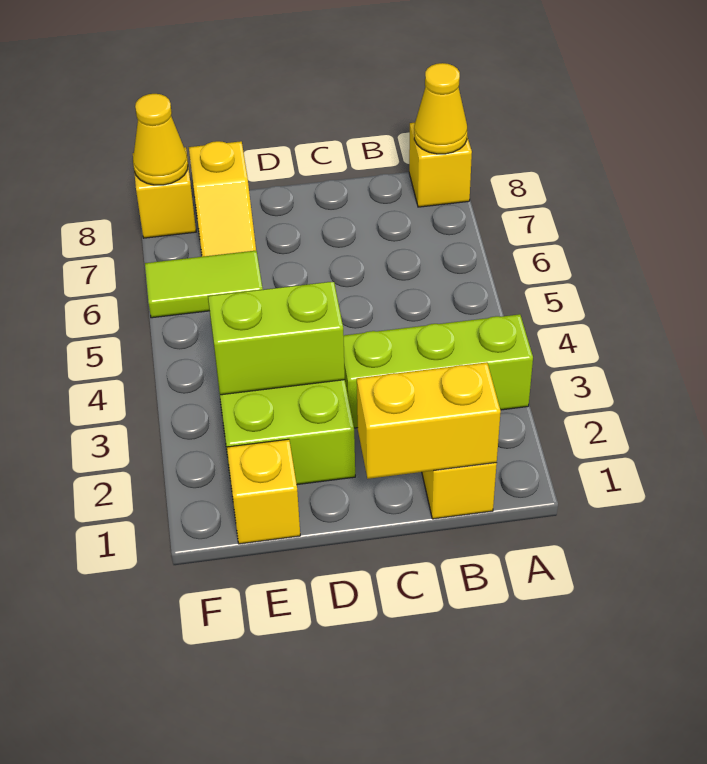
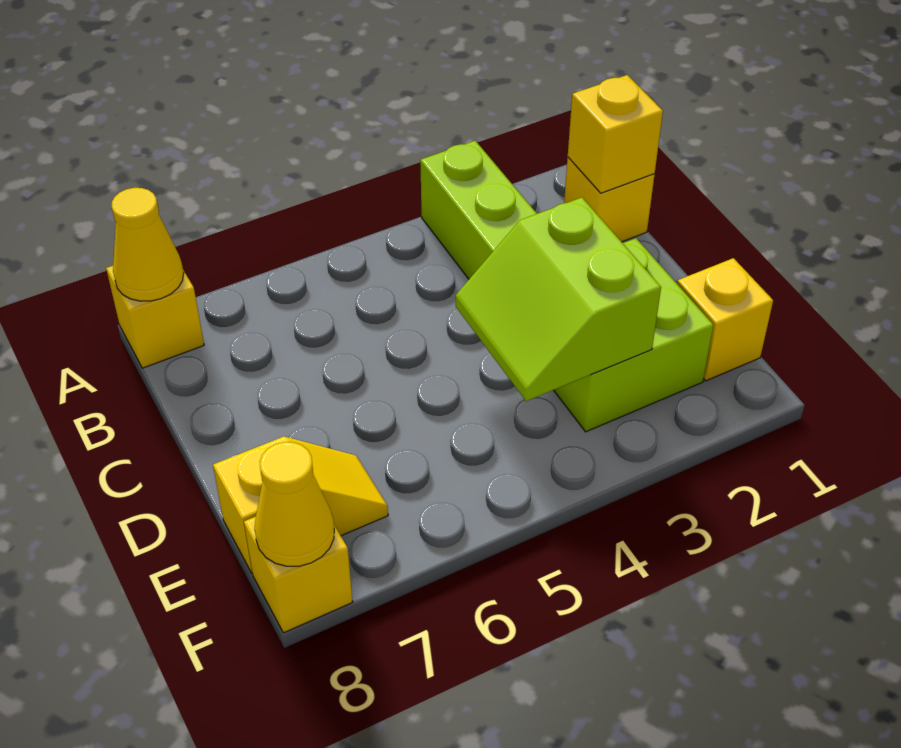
yellow 1x2 brick [357,362,501,479] -> yellow 1x1 brick [568,75,663,193]
lime 1x2 tile [145,250,263,318] -> none

